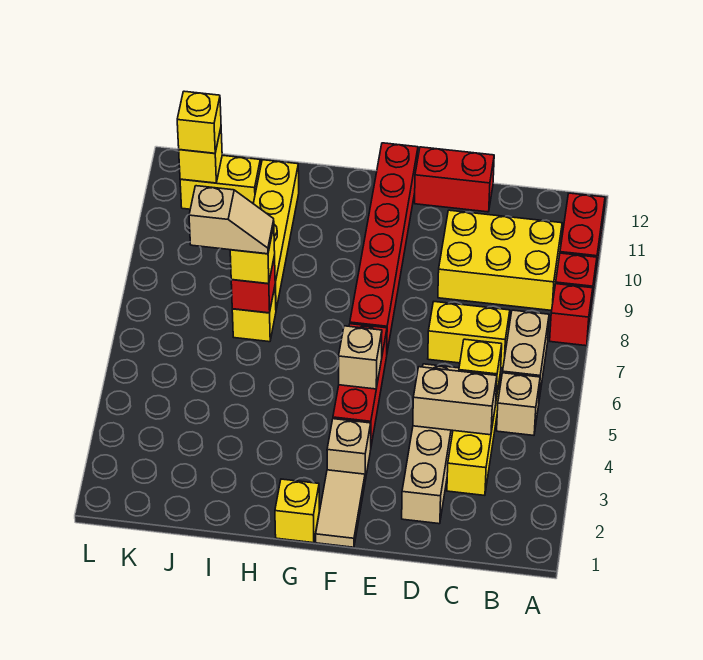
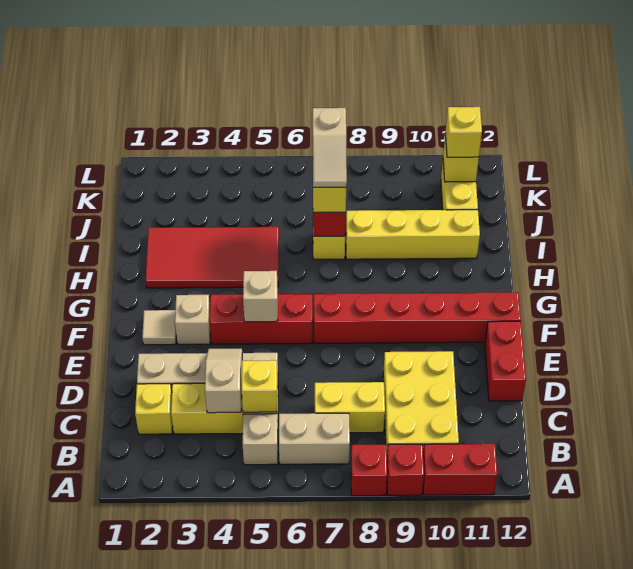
tan 1x2 brick [413,367,497,435] -> tan 1x2 slope [205,349,242,413]
yellow 1x2 brick [428,302,510,368] -> yellow 1x2 brick turned to [315,382,385,433]
tan 1x2 tile [316,470,365,547] -> tan 1x1 tile [142,310,176,345]
yellow 1x1 brick [275,479,319,543] -> yellow 1x1 brick moved to [135,384,173,434]
none -> red 2x4 tile [145,227,279,288]

